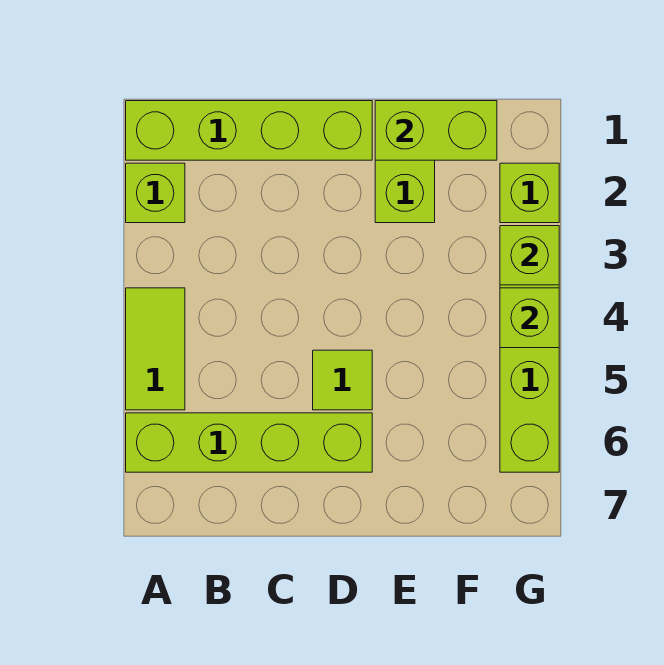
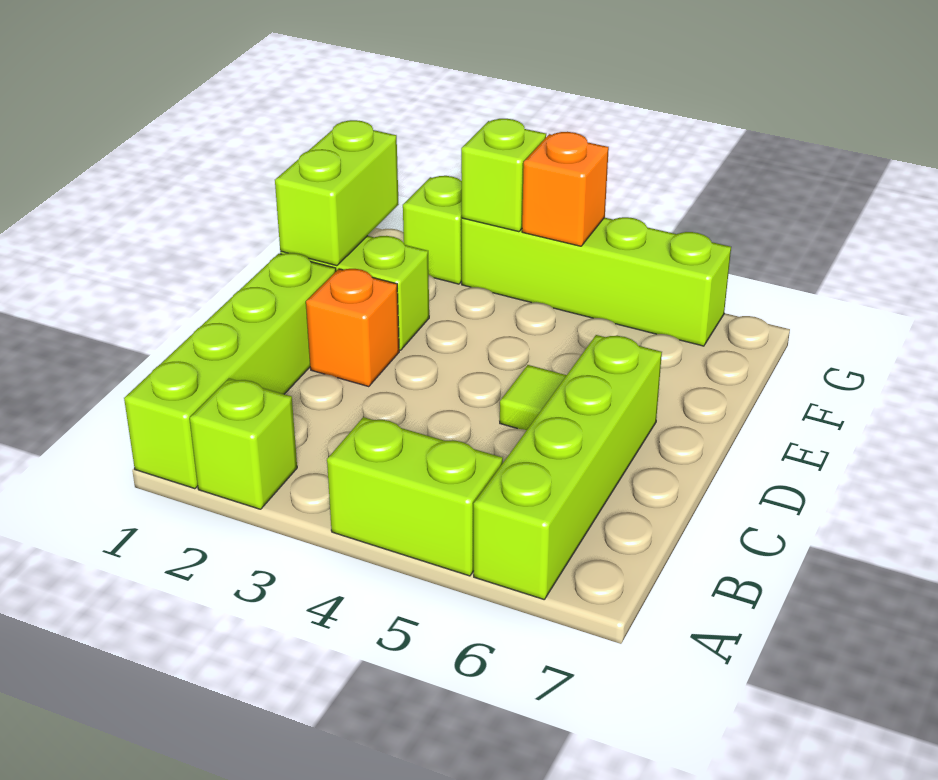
lime 1x2 tile [126,288,185,410] -> lime 1x2 brick [327,417,503,576]
none -> orange 1x1 brick [306,269,399,387]
lime 1x1 brick [500,288,559,348] -> orange 1x1 brick [522,132,609,246]

